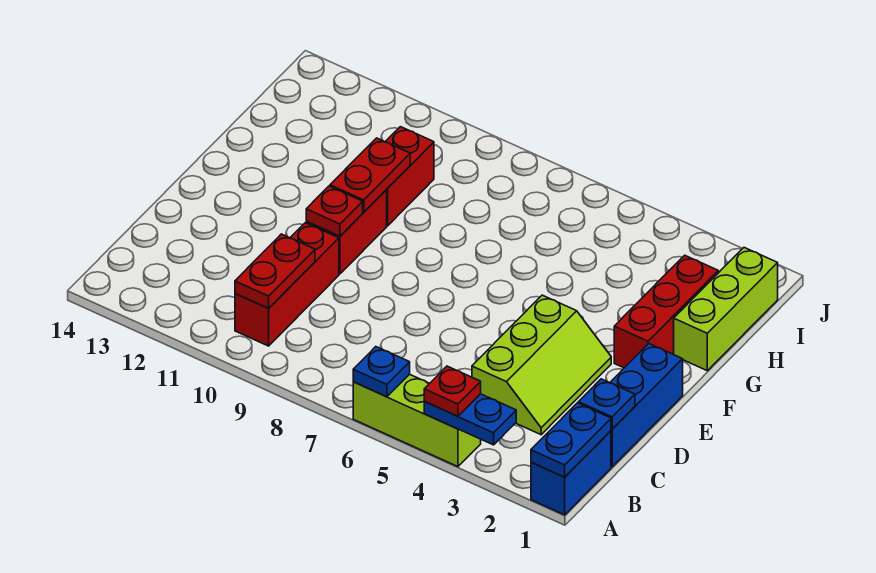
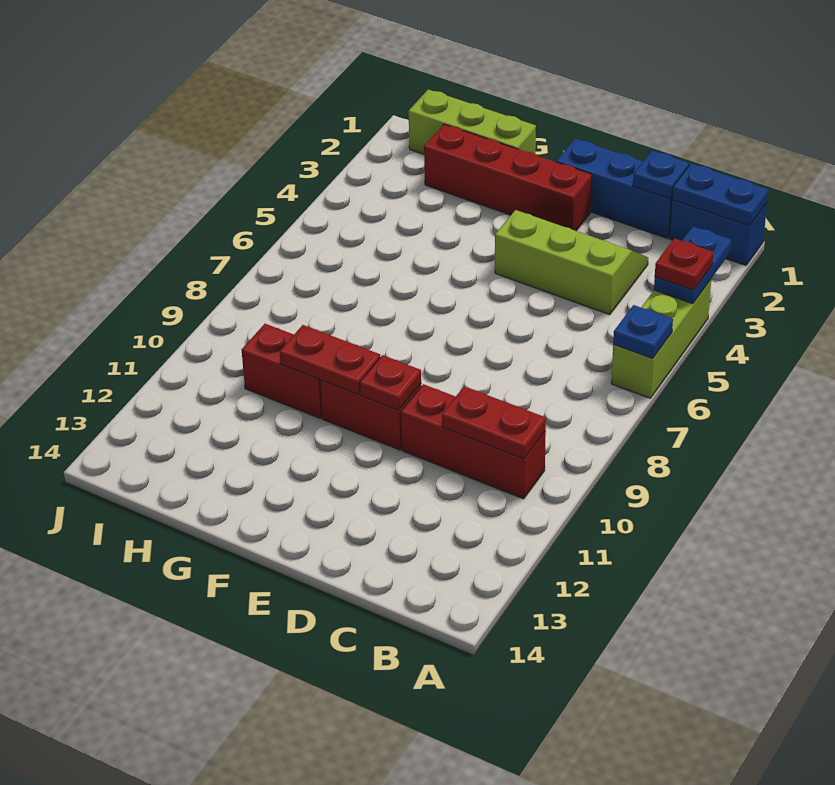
red 1x3 brick [614,255,718,368] -> red 1x4 brick [424,124,592,231]

